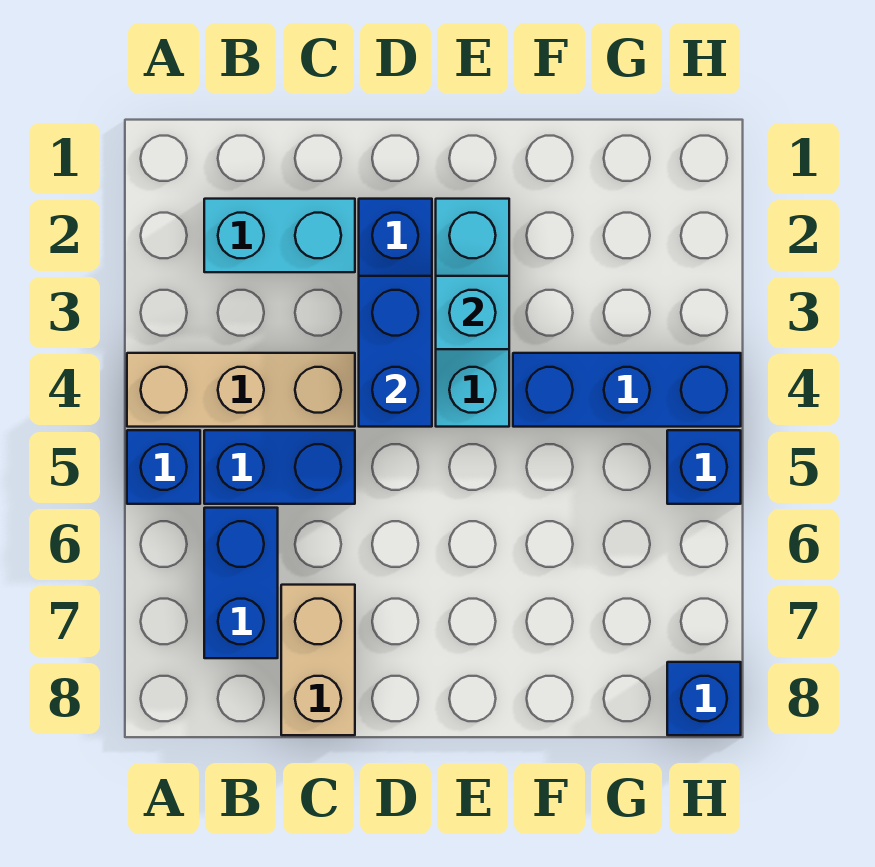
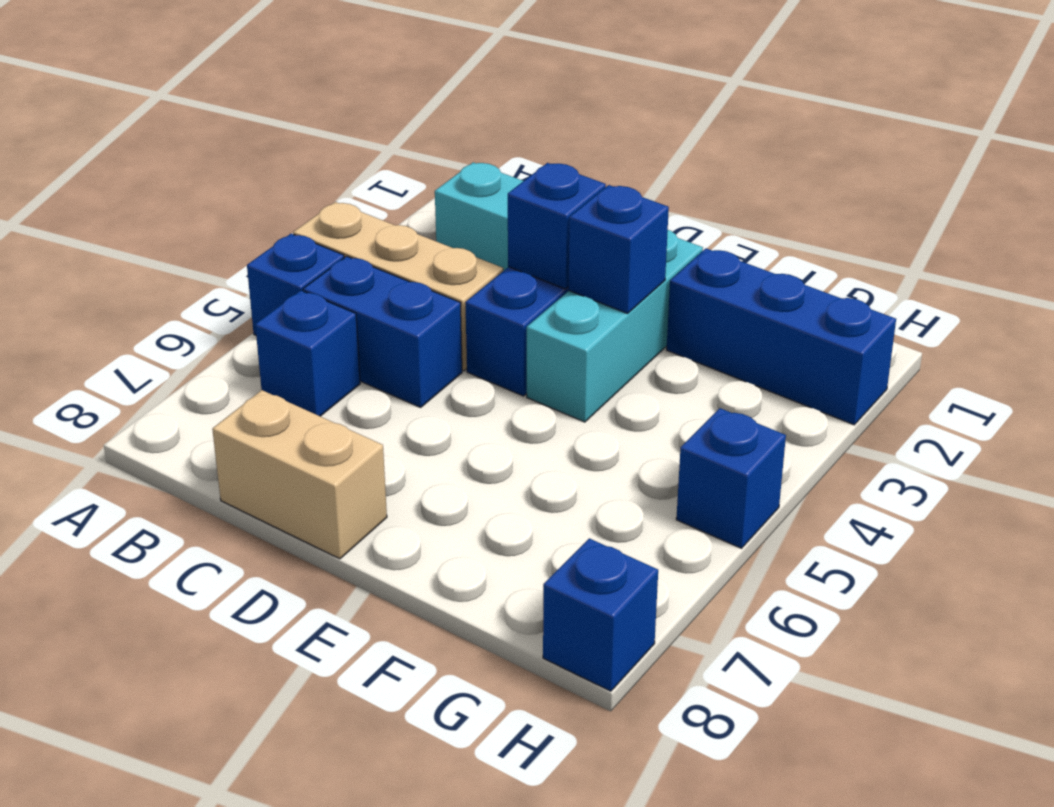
blue 1x2 brick [204,508,278,658] -> blue 1x1 brick [255,290,360,416]
tan 1x2 brick [281,585,355,735] -> tan 1x2 brick turned to [212,390,387,559]
blue 1x2 brick [359,276,432,427] -> blue 1x1 brick [508,163,606,289]
cyan 1x1 brick [436,276,509,349] -> blue 1x1 brick [568,185,669,313]
blue 1x3 brick [513,353,741,427] -> blue 1x3 brick moved to [667,249,896,425]

